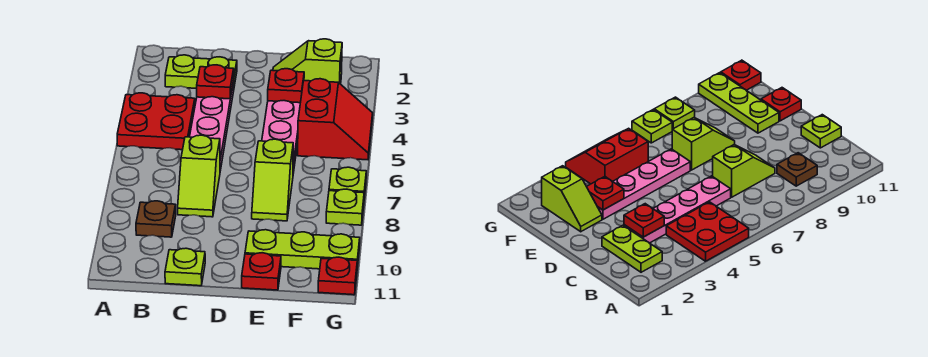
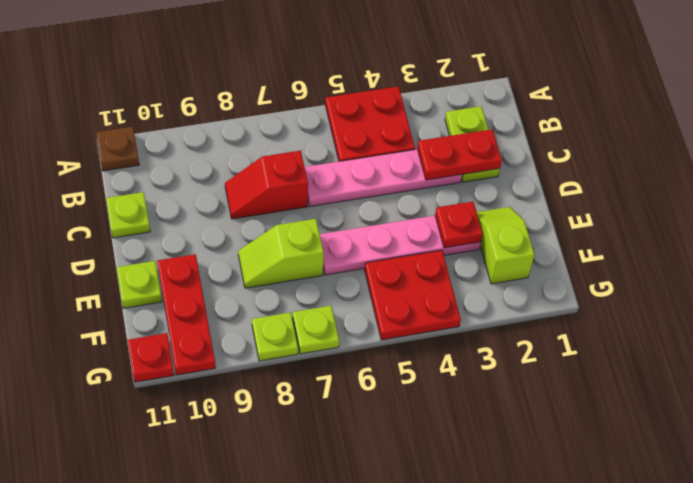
brown 1x1 plate [136,201,176,237] -> brown 1x1 plate moved to [96,126,139,171]
red 1x1 plate [197,65,234,99] -> red 1x2 plate [417,129,502,180]
lime 1x2 slope [178,135,220,217] -> red 1x2 slope [225,151,308,219]
lime 1x3 plate [245,230,360,269] -> red 1x3 plate [157,254,216,375]
red 1x1 plate [242,253,281,290] -> lime 1x1 plate [117,261,162,308]
red 2x2 slope [298,79,373,160] -> red 2x2 plate [365,250,461,340]

